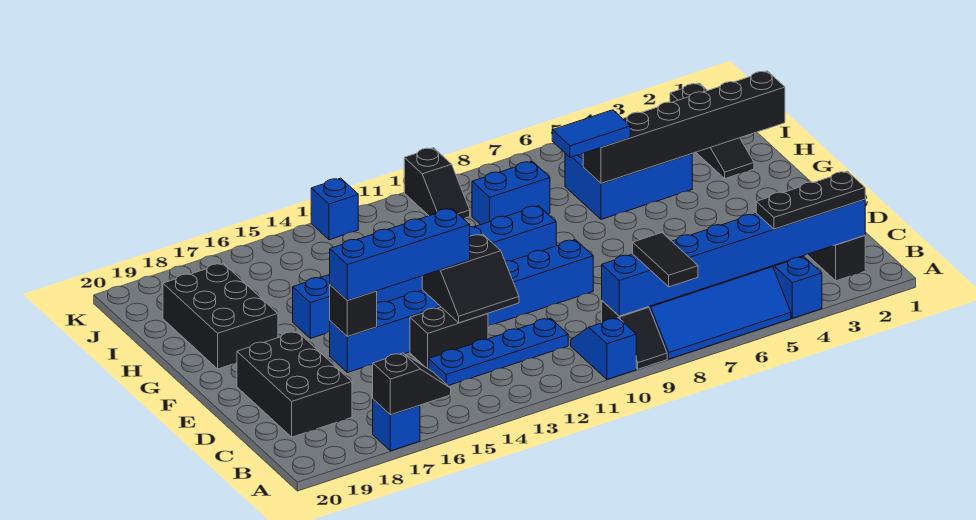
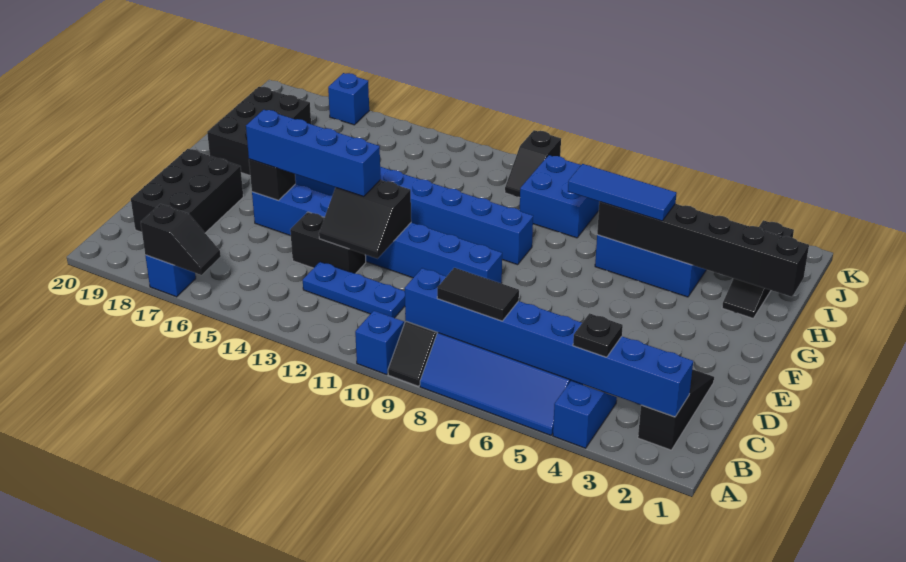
black 1x2 tile [633,233,698,287] -> black 1x2 tile turned to [437,268,519,321]
black 1x3 plate [756,171,865,229] -> black 1x1 plate [573,313,623,357]
blue 1x4 plate [429,318,568,386] -> blue 1x3 plate [303,262,405,318]
blue 1x2 tile [552,110,630,157] -> blue 1x3 tile [568,164,677,221]
blue 1x2 brick [472,161,550,225] -> blue 2x2 brick [520,155,599,238]
blue 1x1 brick [311,178,358,240] -> blue 1x1 brick moved to [328,73,369,125]

